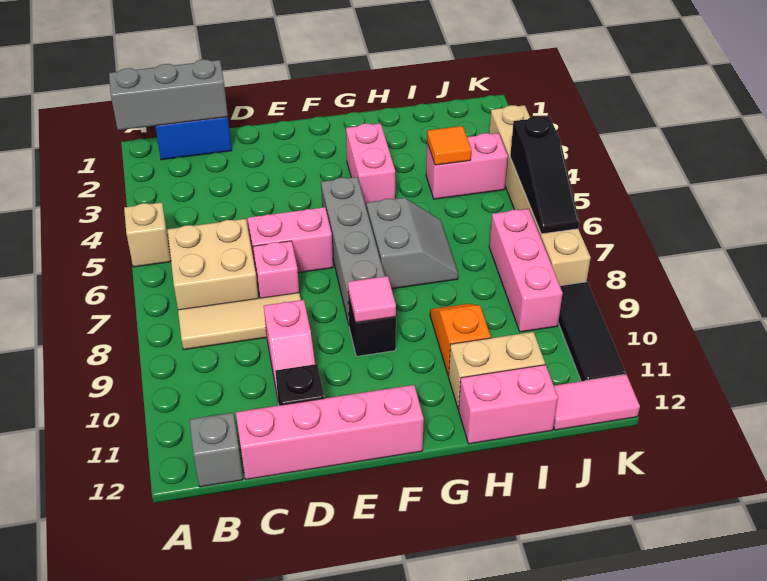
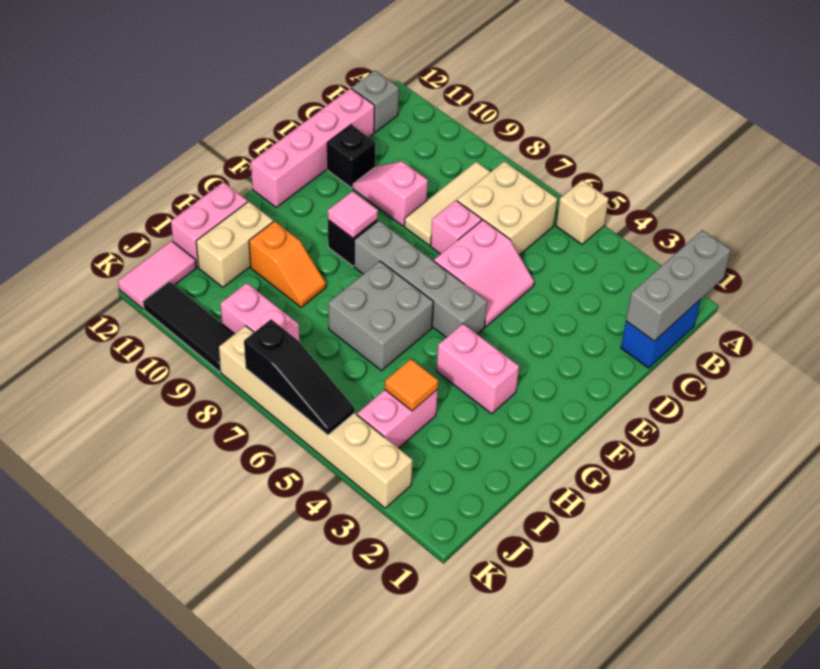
grey 2x2 slope [366,198,458,289] -> grey 2x2 brick [328,261,433,371]
pink 1x3 brick [489,209,563,332] -> pink 1x2 brick [220,283,299,341]
black 1x3 slope [510,116,579,234] -> black 1x3 slope turned to [244,319,355,435]

